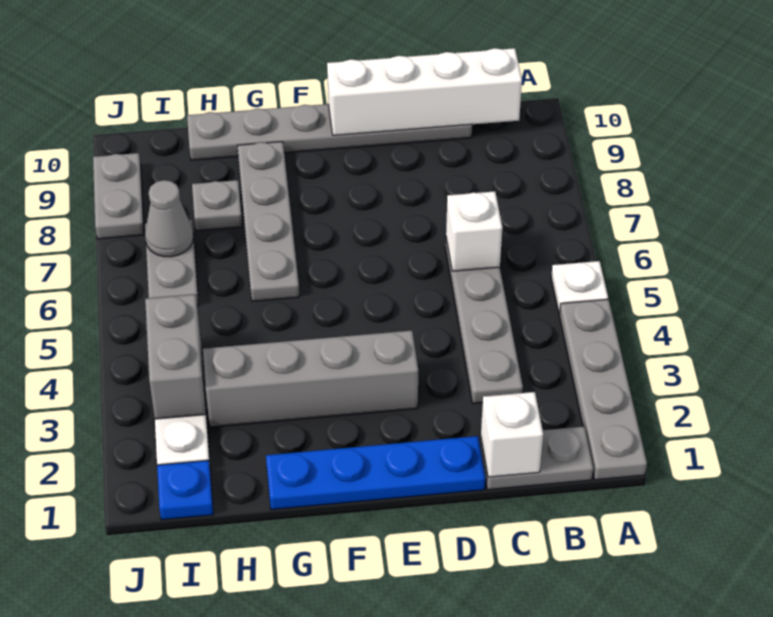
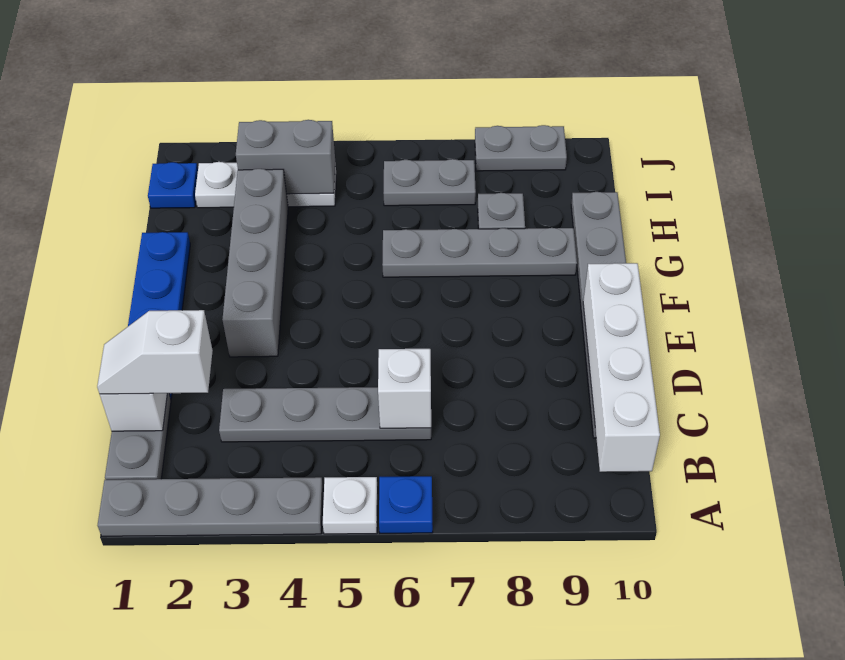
none -> blue 1x1 plate [379,476,433,533]
none -> white 1x2 slope [97,310,213,394]
grey 1x1 cone [145,180,193,257] -> none

